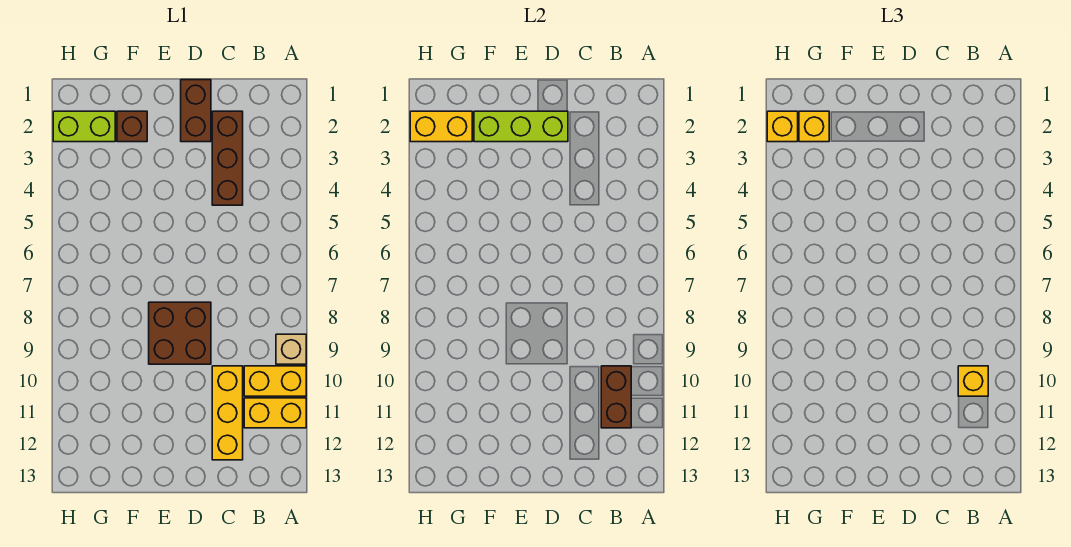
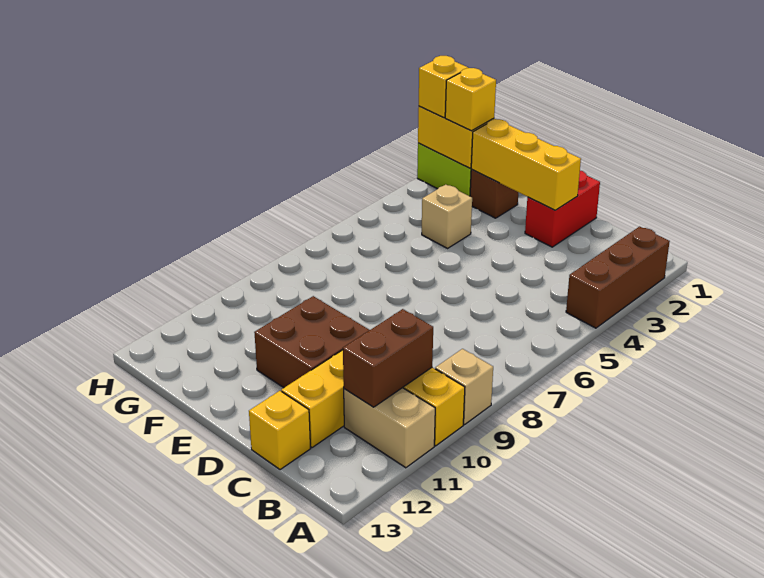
yellow 1x2 brick [244,398,306,428] -> tan 1x2 brick [344,388,435,468]
yellow 1x1 brick [958,366,988,396] -> yellow 1x1 brick moved to [249,391,311,470]
brown 1x3 brick [212,111,243,205] -> brown 1x3 brick moved to [566,227,670,328]
brown 1x2 brick [181,80,211,142] -> red 1x2 brick [525,171,600,247]
lime 1x3 brick [474,111,568,142] -> yellow 1x3 brick [471,119,581,210]
brown 2x2 brick [149,302,211,364] -> brown 2x2 brick moved to [254,296,369,388]
none -> tan 1x1 brick [422,185,472,248]

